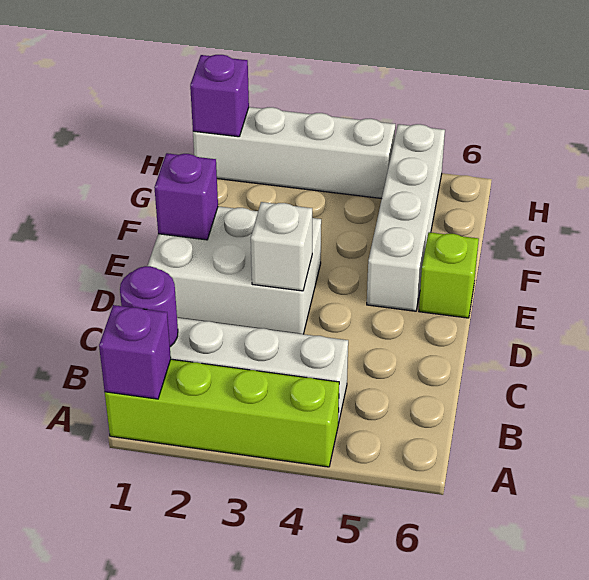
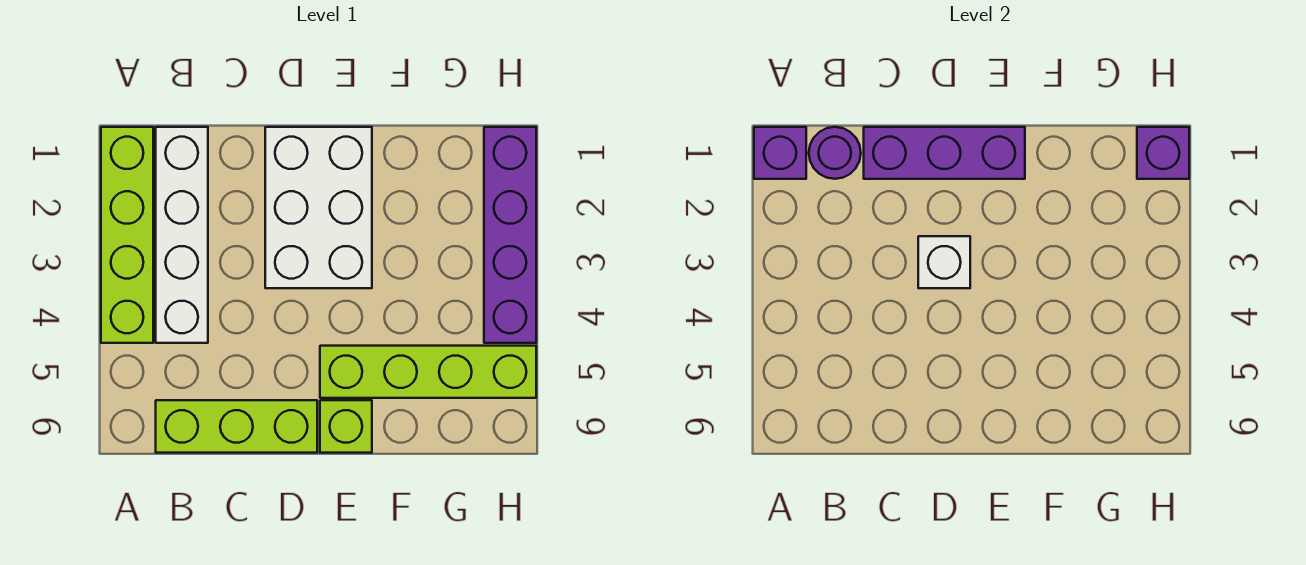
none -> lime 1x3 brick [156,400,317,453]
purple 1x1 brick [154,153,218,240] -> purple 1x3 brick [864,127,1025,179]
white 1x4 brick [367,124,445,311] -> lime 1x4 brick [320,346,536,398]
white 1x4 brick [193,107,395,199] -> purple 1x4 brick [484,127,536,343]

